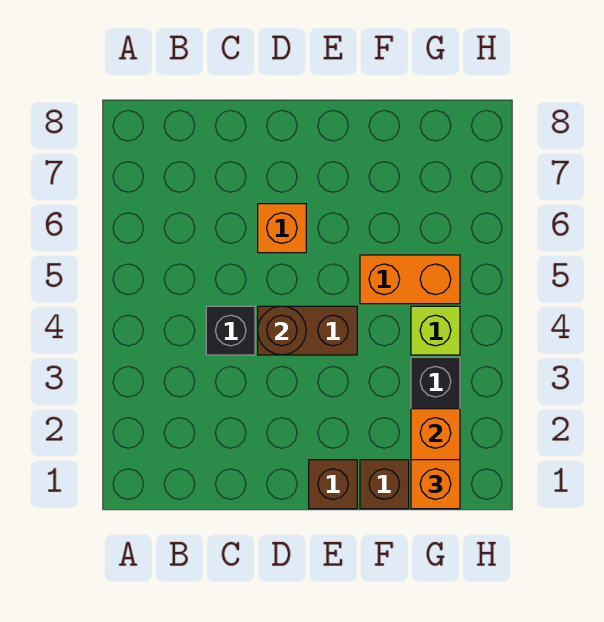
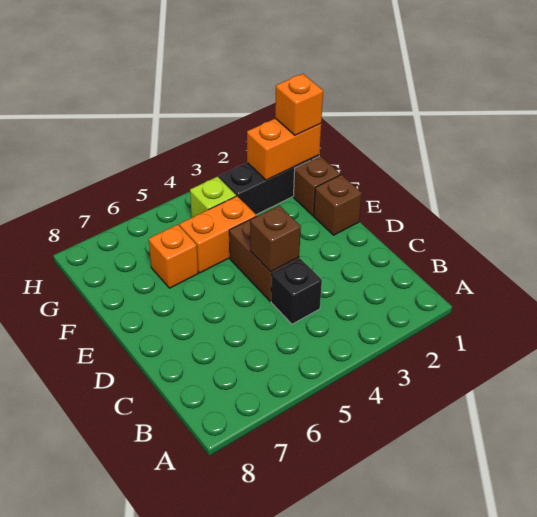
brown 1x1 round brick [258,306,306,355] -> brown 1x1 brick [250,205,301,272]
orange 1x1 brick [258,204,306,253] -> orange 1x1 brick moved to [149,225,198,288]
orange 1x2 brick [360,255,460,304] -> orange 1x2 brick turned to [179,196,256,273]

